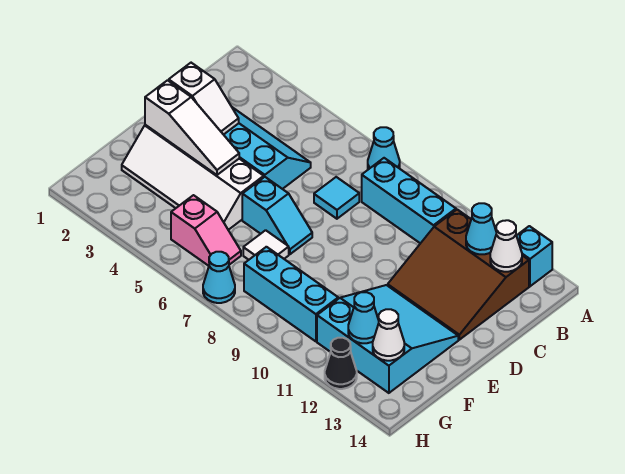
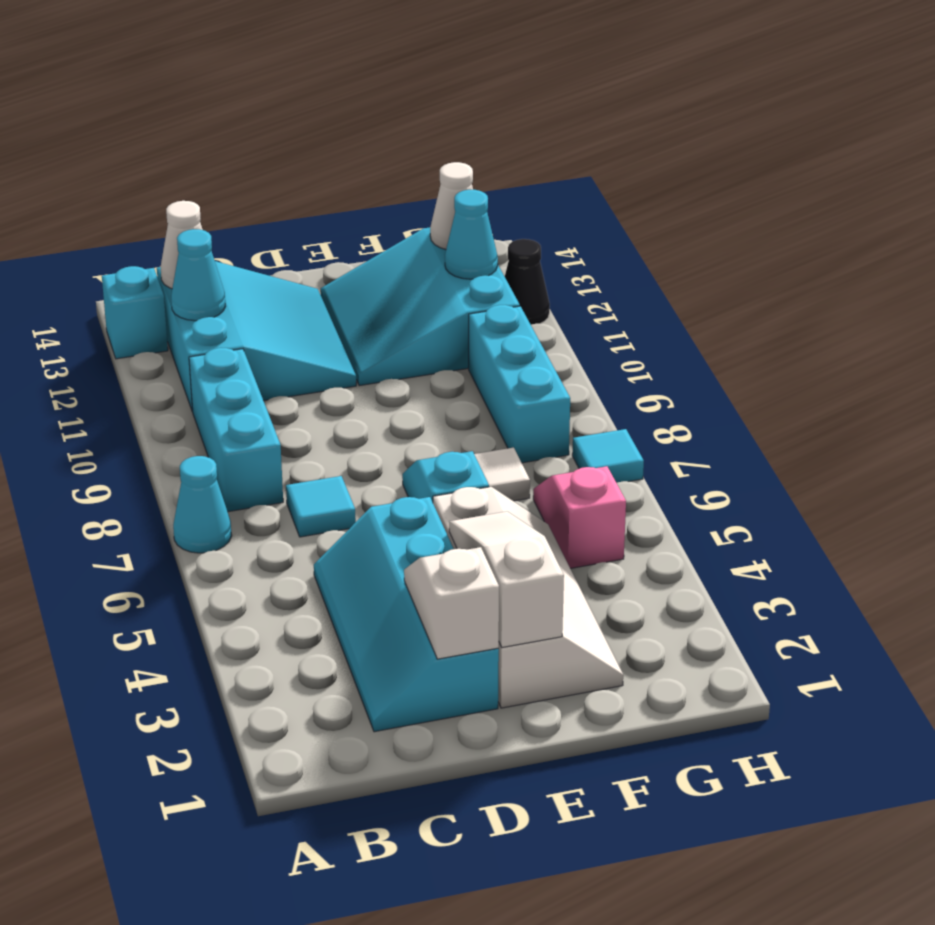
brown 3x3 slope [388,210,529,340] -> cyan 3x3 slope [157,261,356,412]
cyan 1x1 cone [203,252,235,303] -> cyan 1x1 tile [572,429,644,483]

